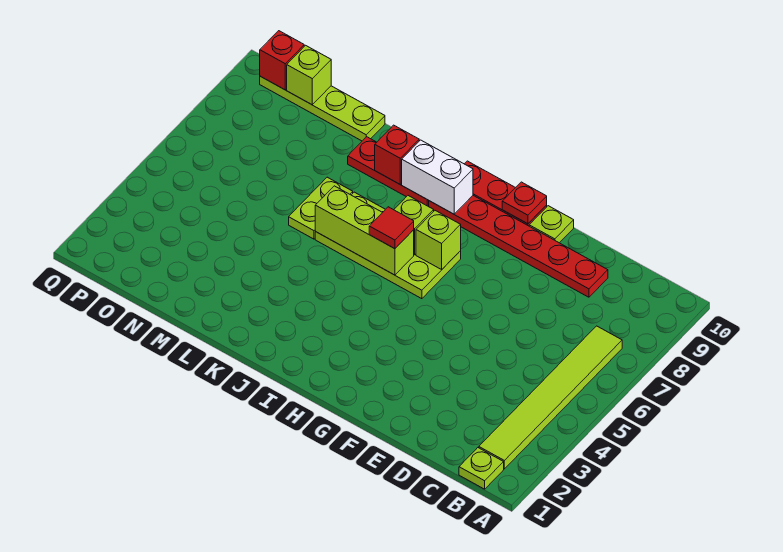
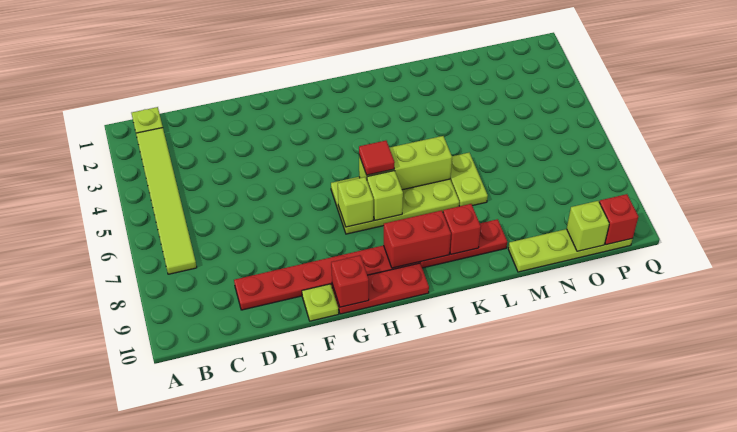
red 1x1 plate [502,182,547,224] -> red 1x1 brick [331,255,369,307]
white 1x2 brick [402,140,473,214] -> red 1x2 brick [384,210,451,268]

